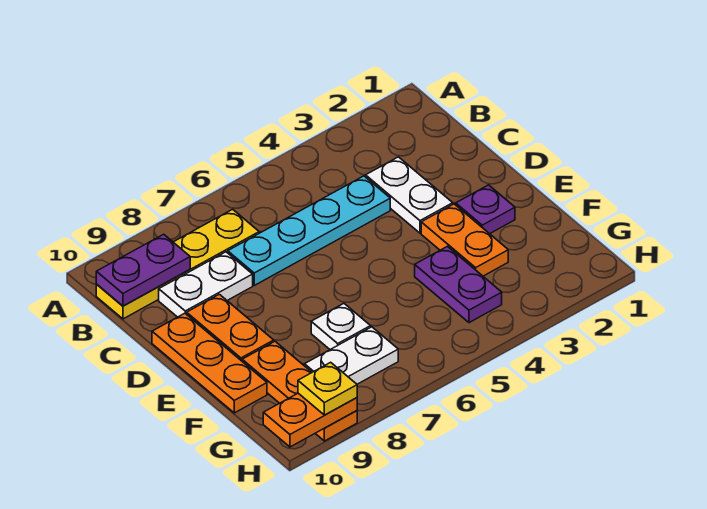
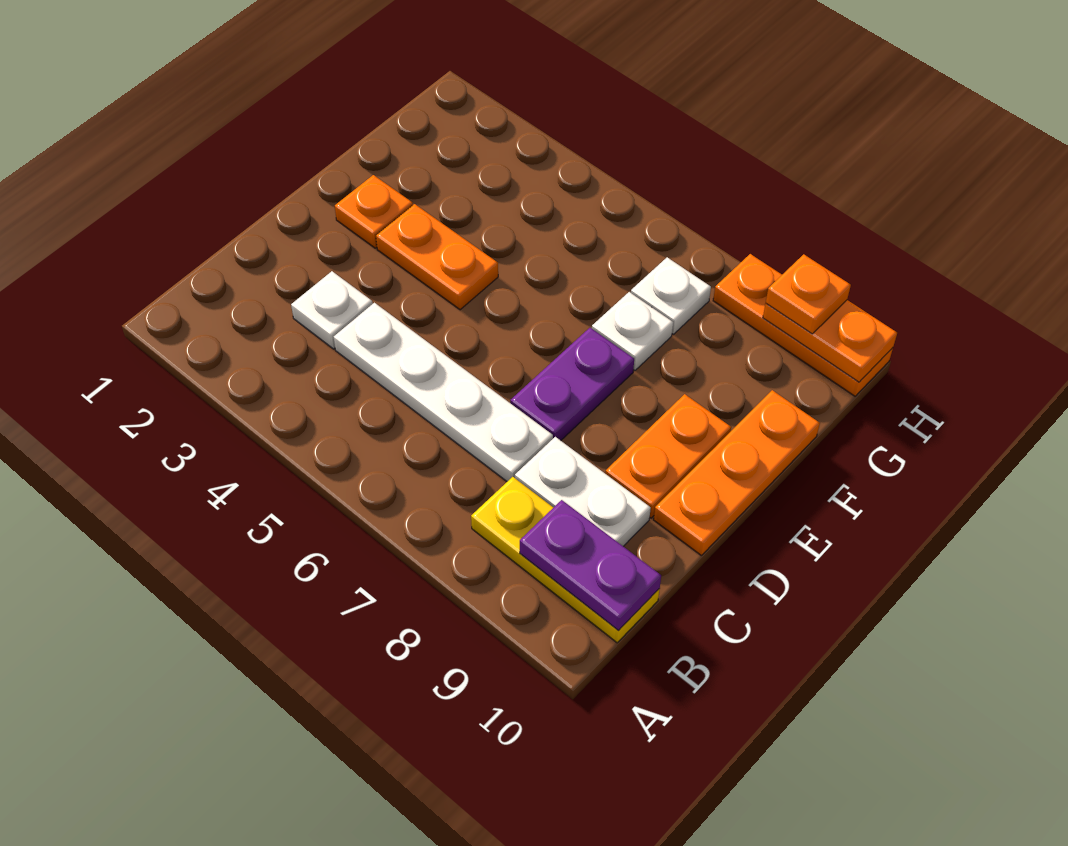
yellow 1x4 plate [96,209,259,319] -> yellow 1x3 plate [471,477,659,643]
white 1x2 plate [366,157,453,233] -> white 1x1 plate [291,271,373,349]
cyan 1x4 plate [228,176,390,285] -> white 1x4 plate [334,303,553,481]
purple 1x1 plate [456,185,515,234] -> orange 1x1 plate [335,175,413,248]
orange 1x2 plate [421,204,508,276] -> orange 1x2 plate turned to [376,204,498,310]
purple 1x2 plate [415,246,502,323] -> purple 1x2 plate moved to [510,328,634,440]
orange 1x3 plate [242,342,357,441] -> orange 1x3 plate turned to [713,254,893,396]
white 1x2 plate [305,327,398,384] -> white 1x1 plate [631,257,711,334]
yellow 1x1 plate [298,362,357,415] -> orange 1x1 plate [766,254,851,334]

